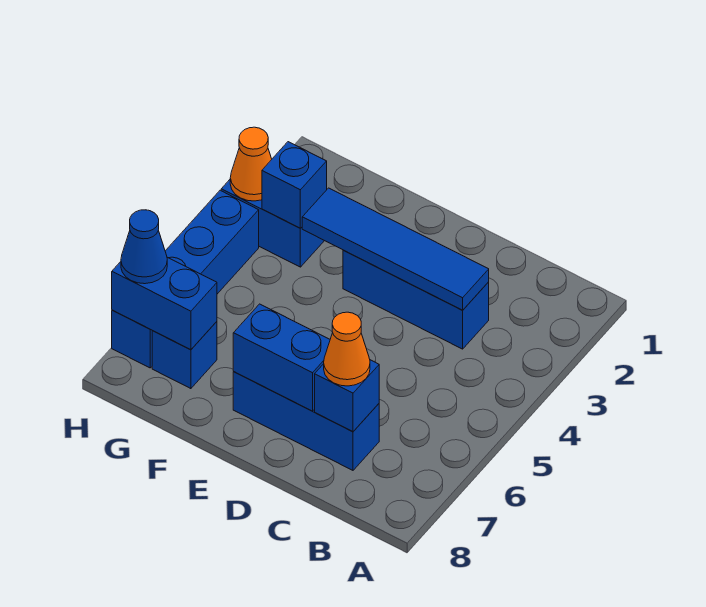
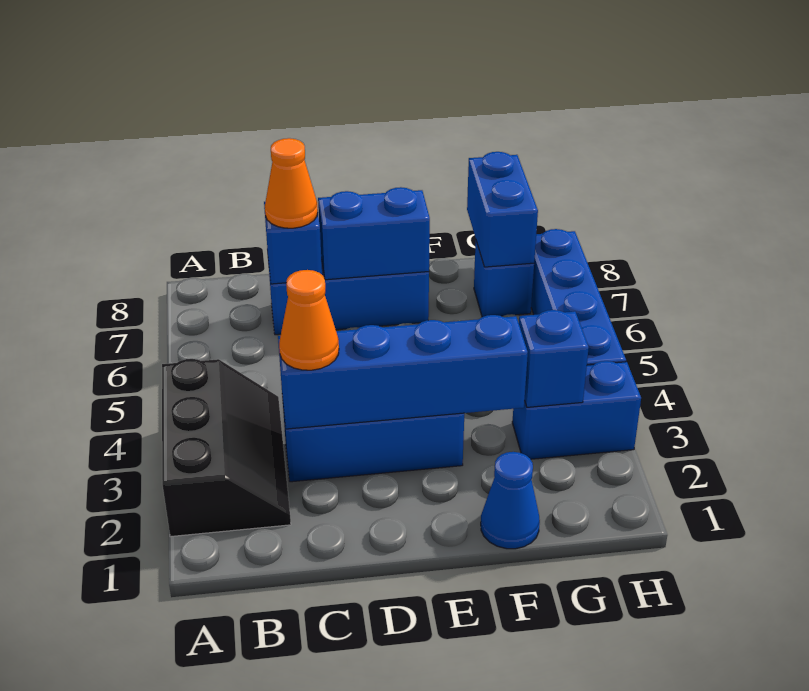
none -> black 2x3 slope [162,359,291,537]
blue 1x4 tile [302,188,489,310] -> blue 1x4 brick [278,315,528,429]
blue 1x2 brick [112,257,217,350] -> blue 1x2 brick turned to [467,152,538,267]
orange 1x1 cone [230,127,272,201] -> orange 1x1 cone moved to [279,270,339,370]
blue 1x1 cone [121,210,167,284] -> blue 1x1 cone moved to [481,452,540,549]

